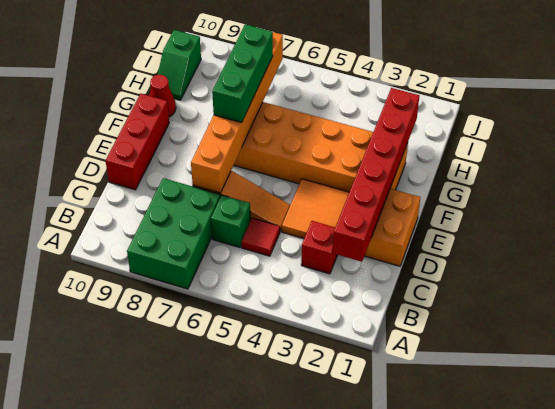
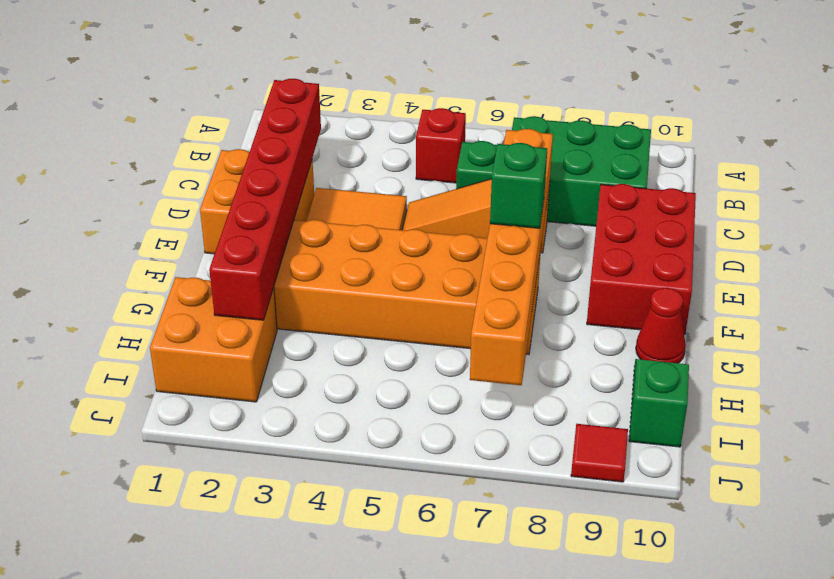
green 2x3 brick [127,178,220,289] -> green 2x3 brick turned to [512,116,651,226]
red 1x1 brick [301,221,337,274] -> red 1x1 brick moved to [416,108,466,183]
red 1x1 tile [241,218,280,256] -> red 1x1 tile moved to [571,424,628,482]
red 1x3 brick [106,94,169,190] -> red 2x3 brick [587,184,696,334]
green 1x3 brick [212,24,273,122] -> green 1x1 brick [490,143,547,228]
none -> orange 2x2 brick [150,277,277,402]

